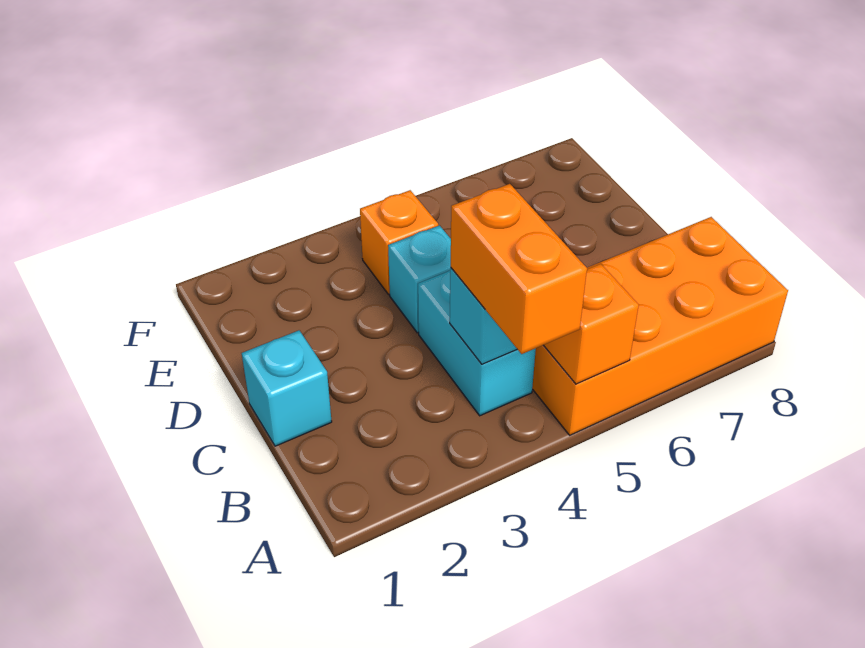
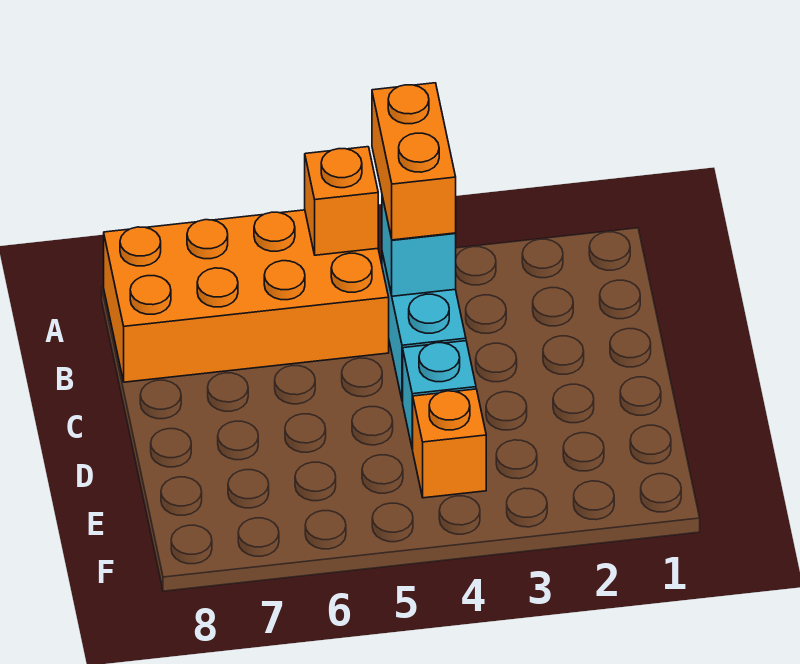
cyan 1x1 brick [242,330,332,446] -> none

